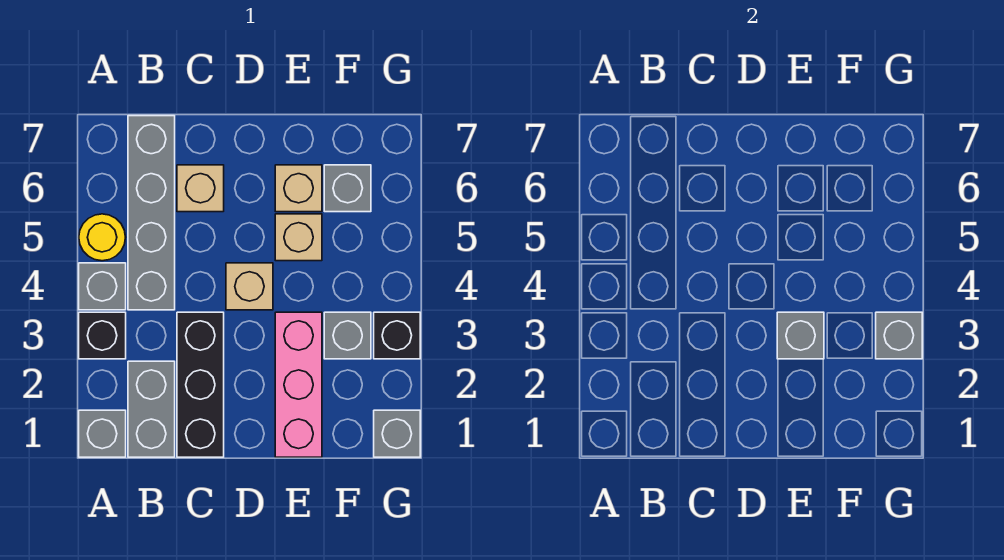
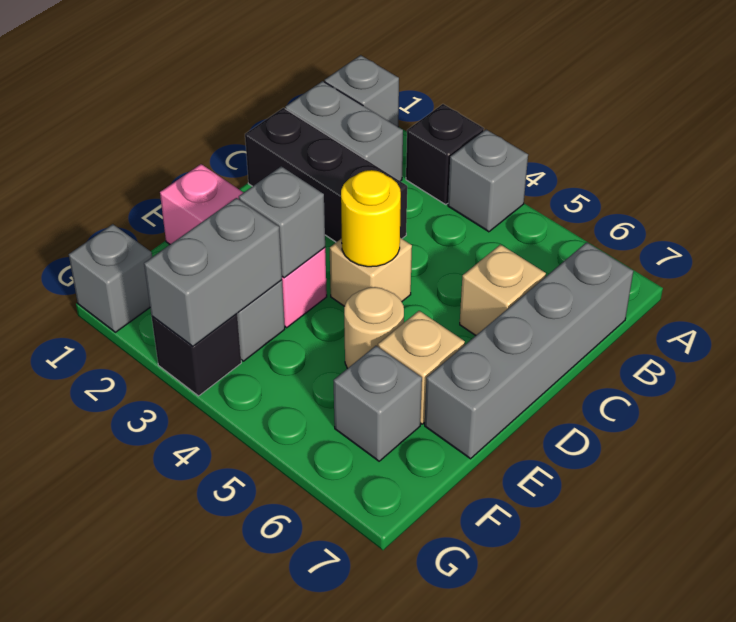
yellow 1x1 round brick [79,214,126,261] -> yellow 1x1 round brick moved to [341,170,401,267]
grey 1x4 brick [128,116,175,310] -> grey 1x4 brick turned to [425,242,633,459]
tan 1x1 brick [275,214,322,261] -> tan 1x1 round brick [344,287,404,368]
grey 1x1 brick [876,312,922,359] -> grey 1x2 brick [144,198,282,346]

